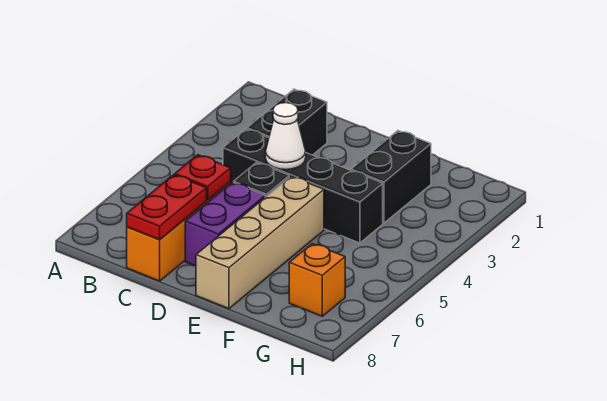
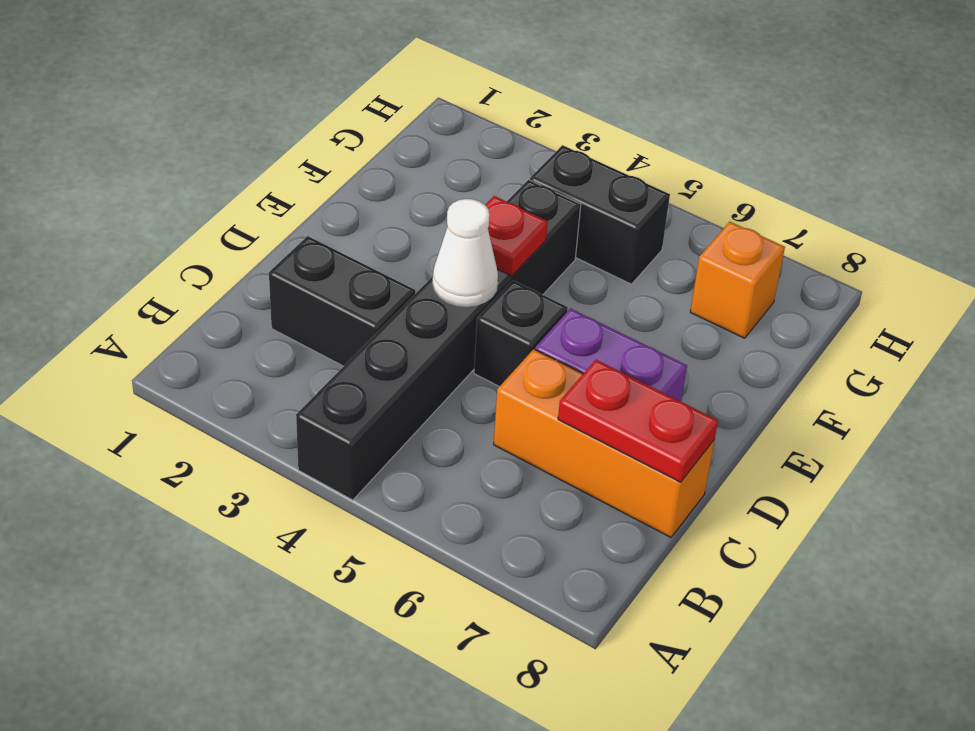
black 1x4 brick [223,129,383,243] -> black 1x6 brick [296,180,581,500]
red 1x1 plate [175,155,231,200] -> red 1x1 plate moved to [485,196,548,276]
tan 1x4 brick [196,176,324,309] -> none
black 1x2 brick [351,131,431,223] -> black 1x2 brick moved to [530,145,670,284]

